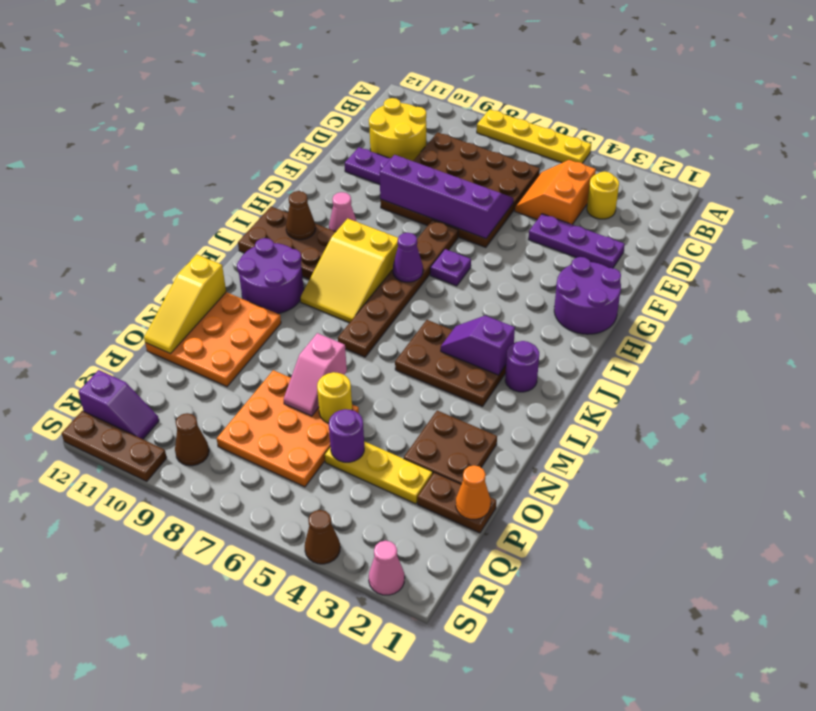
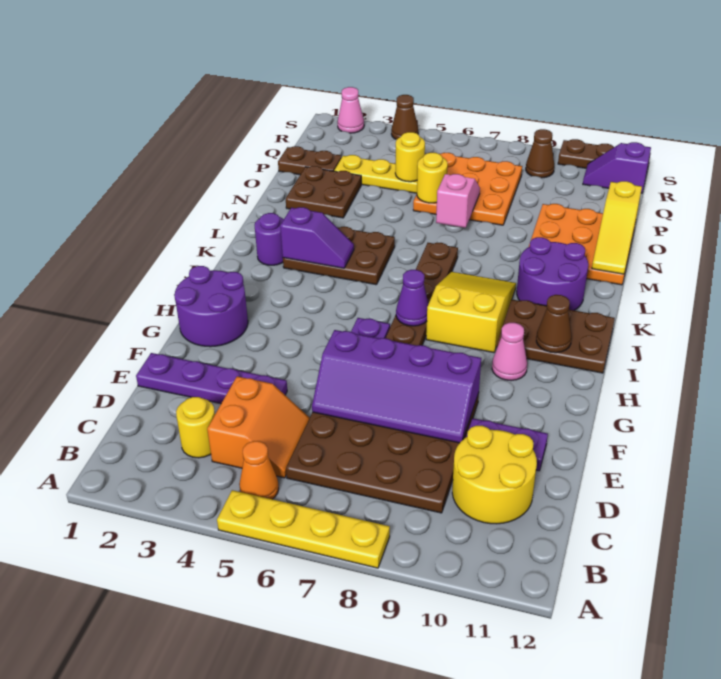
purple 1x3 plate [528,214,625,268] -> purple 1x4 plate [136,353,287,404]
yellow 1x3 slope [144,255,226,354] -> yellow 1x3 slope turned to [592,181,642,274]
orange 1x1 cone [456,465,491,519] -> orange 1x1 cone moved to [239,441,279,499]
purple 1x1 round brick [329,409,364,462] -> yellow 1x1 round brick [395,132,425,182]

